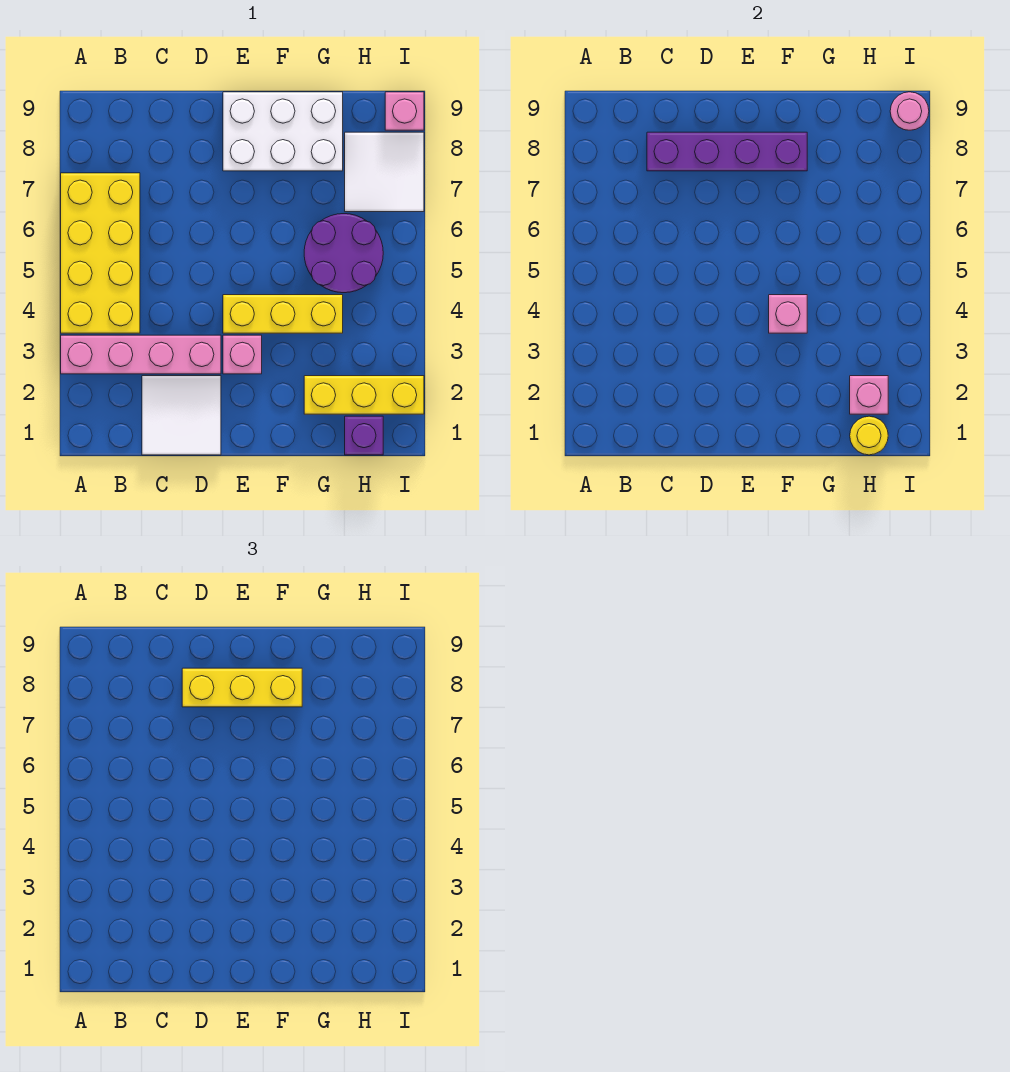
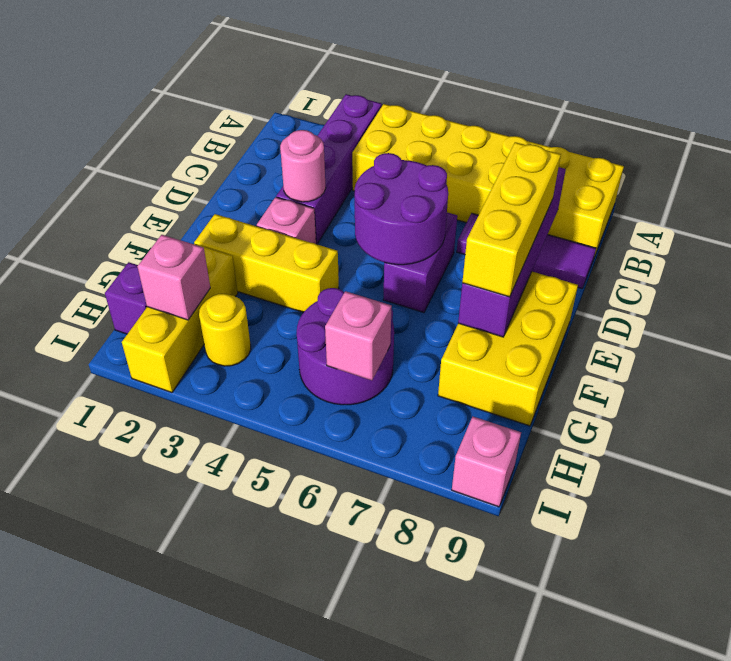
pink 1x4 brick [61,335,221,374] -> purple 1x4 brick [276,94,382,244]
yellow 2x4 brick [61,173,140,333] -> yellow 2x6 brick [352,104,624,257]
white 2x2 tile [142,376,221,455] -> none
none -> purple 1x3 tile [457,213,596,289]
none -> purple 2x2 round brick [355,153,448,265]
none -> purple 1x2 brick [383,213,457,312]
yellow 1x3 brick [223,295,343,333] -> yellow 1x3 brick turned to [194,214,339,313]
white 2x3 brick [223,92,343,171] -> yellow 2x3 brick [438,272,578,426]
pink 1x1 brick [769,295,807,333] -> pink 1x1 brick moved to [325,291,392,380]
yellow 1x1 round brick [850,416,888,455] -> yellow 1x1 round brick moved to [199,294,251,366]
white 2x2 tile [345,132,424,212] -> none
pink 1x1 round brick [890,92,929,130] -> pink 1x1 round brick moved to [280,130,326,202]

